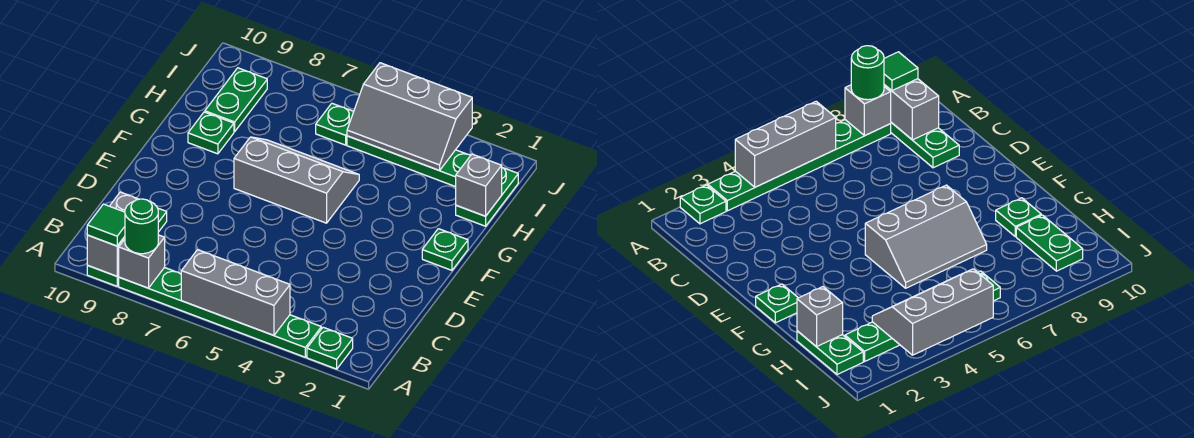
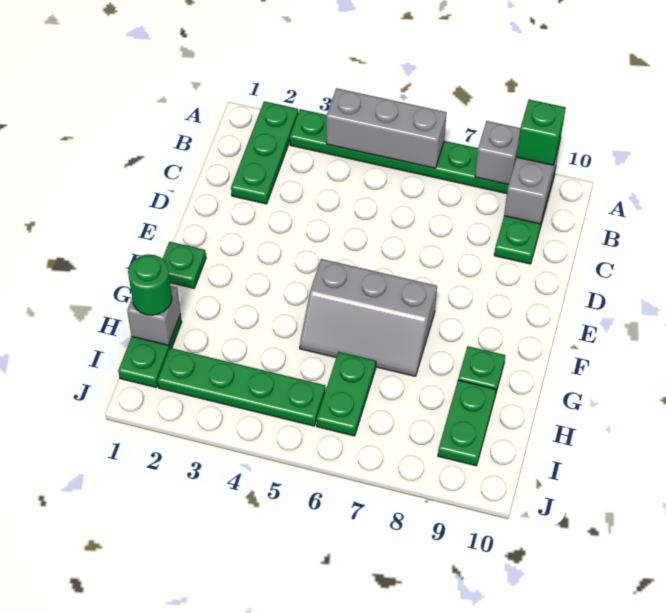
green 1x1 plate [307,327,353,369] -> green 1x3 plate [231,101,298,204]
green 1x1 round brick [125,199,158,254] -> green 1x1 round brick moved to [128,254,172,315]
green 1x1 tile [87,204,125,246] -> green 1x1 brick [517,99,566,165]
grey 2x3 slope [347,63,472,171] -> none
green 1x1 plate [316,103,354,145] -> green 1x2 plate [316,352,376,436]

